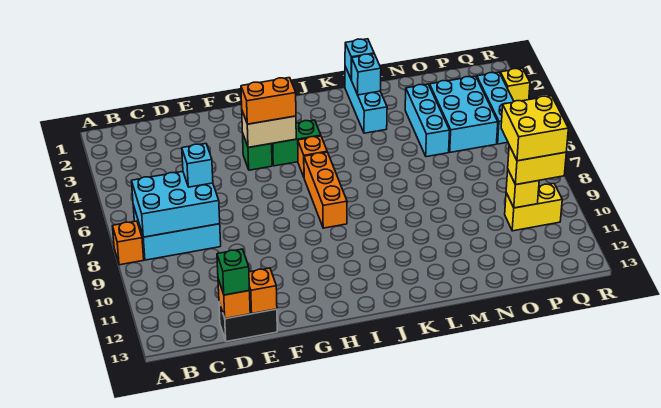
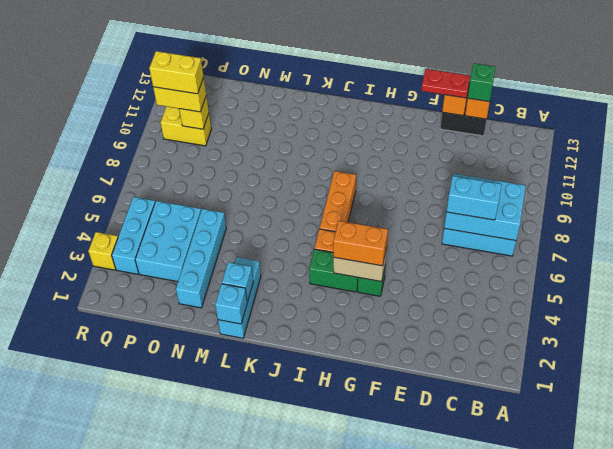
orange 1x1 brick [113,221,144,265] -> none
cyan 1x1 brick [182,144,213,187] -> cyan 1x2 brick [446,176,502,220]
none -> red 1x2 plate [421,69,470,98]
cyan 1x3 brick [405,84,450,157] -> cyan 1x4 brick [176,209,226,308]
yellow 2x2 brick [501,96,568,161] -> yellow 1x2 brick [149,51,204,94]

